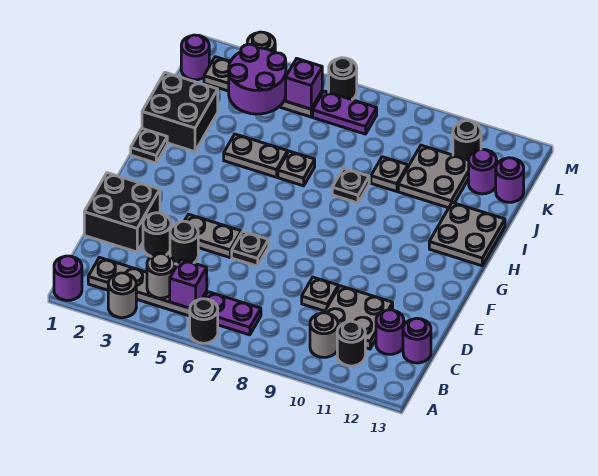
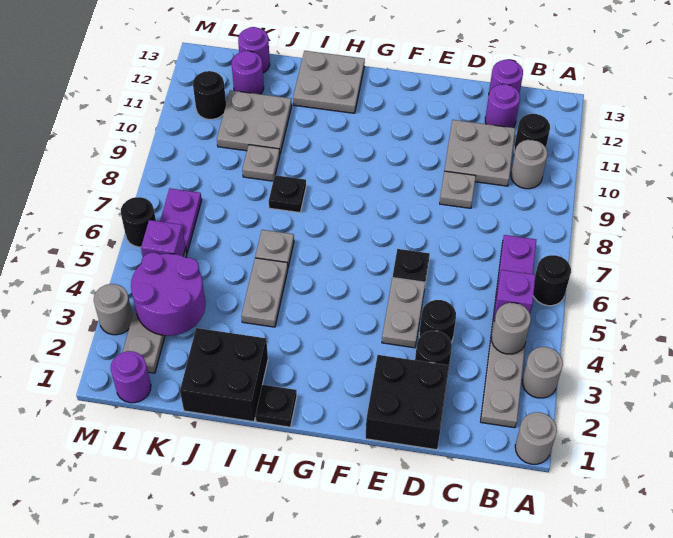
purple 1x1 round brick [54,256,82,301] -> grey 1x1 round brick [515,412,557,464]

